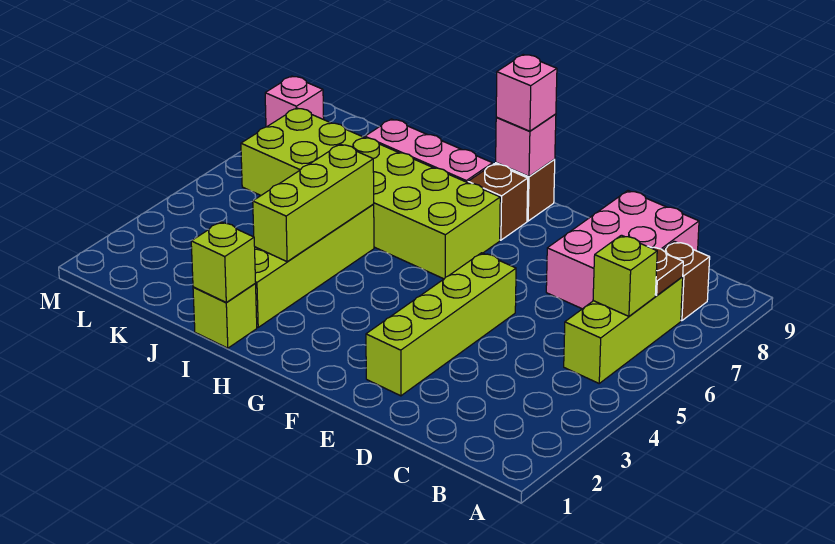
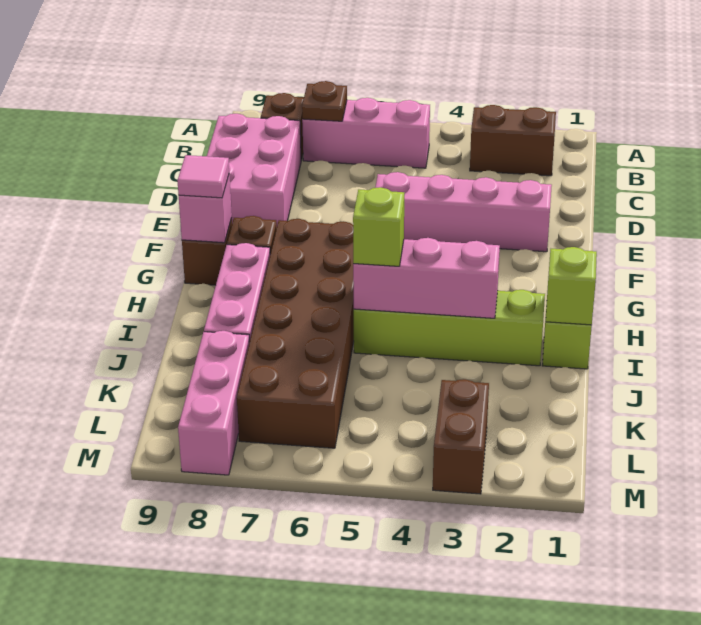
none -> brown 1x2 brick [470,105,556,176]
lime 1x3 brick [564,277,683,383] -> pink 1x3 brick [302,98,430,168]
lime 1x1 brick [593,235,657,316] -> lime 1x1 brick moved to [353,187,404,266]
pink 2x3 brick [546,191,699,309] -> pink 2x3 brick turned to [207,114,301,225]
lime 1x4 brick [366,253,516,396] -> pink 1x4 brick [375,172,552,252]
lime 2x6 brick [241,108,500,279] -> brown 2x6 brick [237,219,354,448]
pink 1x1 brick [496,55,557,131] -> pink 1x1 tile [177,155,229,198]
lime 1x3 brick [253,144,374,262] -> pink 1x3 brick [353,238,500,318]
none -> brown 1x2 brick [433,379,489,494]
pink 1x1 brick [265,76,324,127] -> pink 1x3 brick [178,331,250,475]

